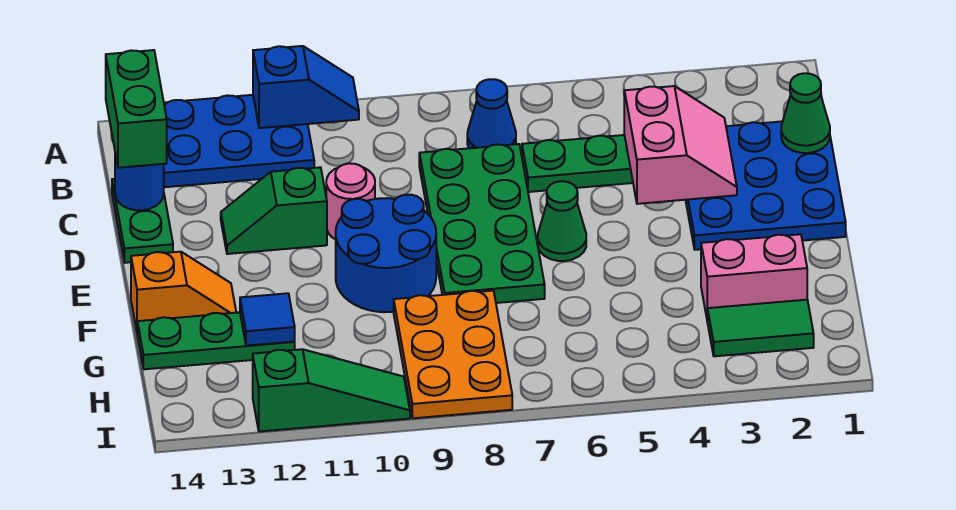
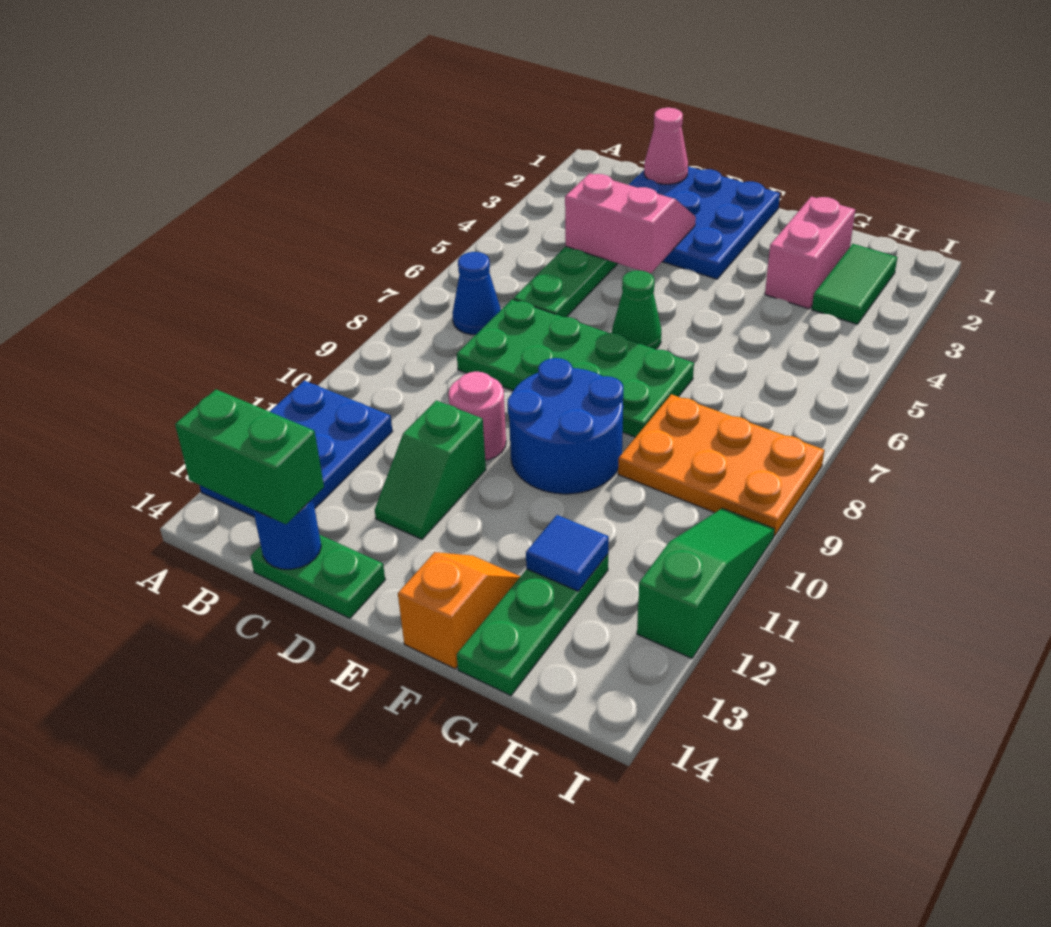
blue 1x2 slope [253,46,359,128] -> none
green 1x1 cone [781,73,830,153] -> pink 1x1 cone [644,108,688,184]

